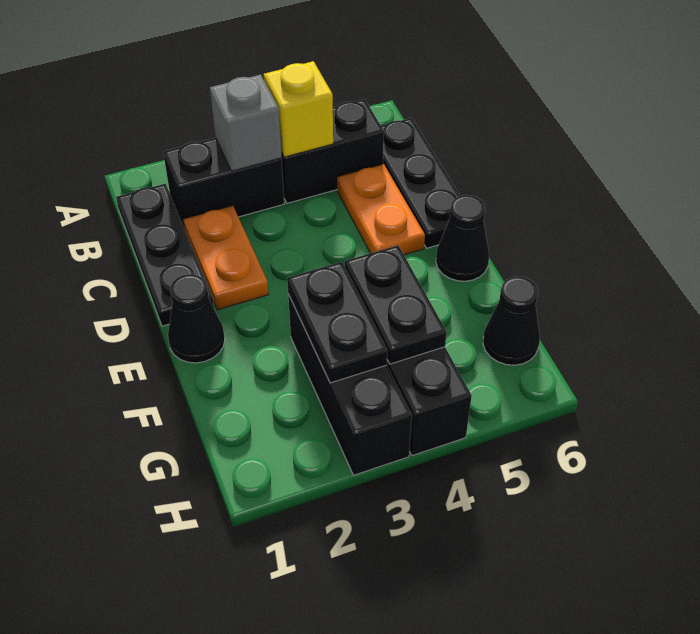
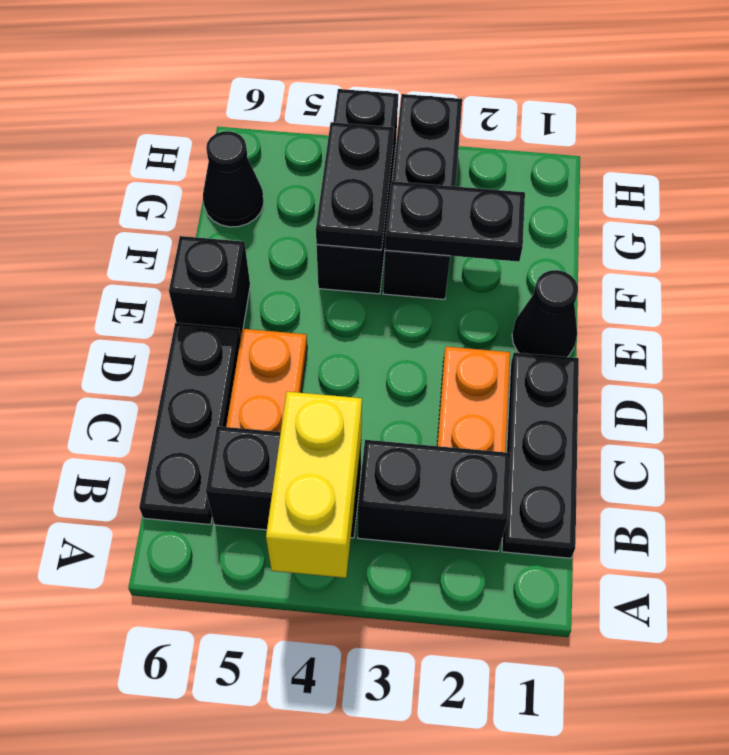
grey 1x1 brick [210,75,282,171] -> none
yellow 1x1 brick [264,61,333,157] -> yellow 1x2 brick [266,392,362,578]
black 1x1 cone [436,195,489,281] -> black 1x1 brick [169,236,250,338]
black 1x2 plate [287,262,387,383] -> black 1x2 plate turned to [385,181,525,262]

